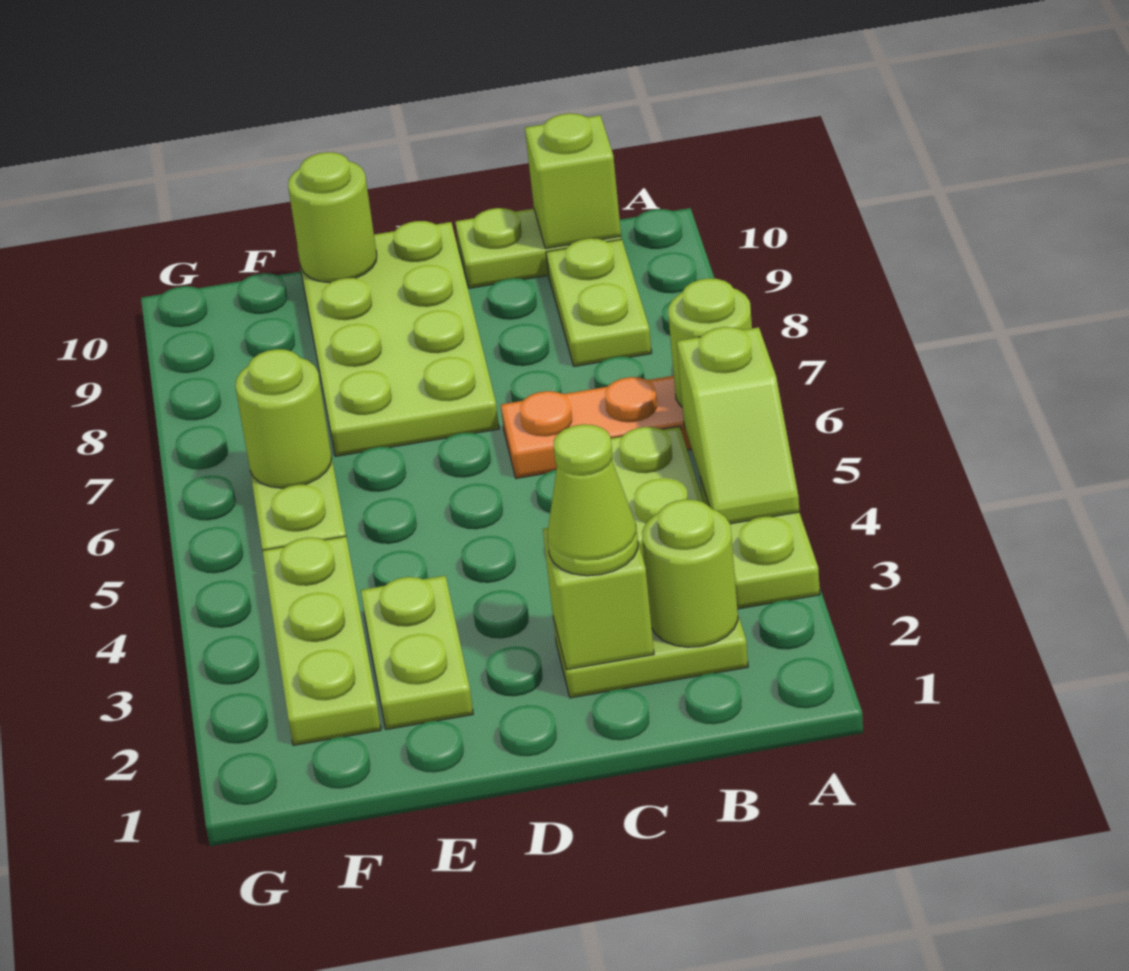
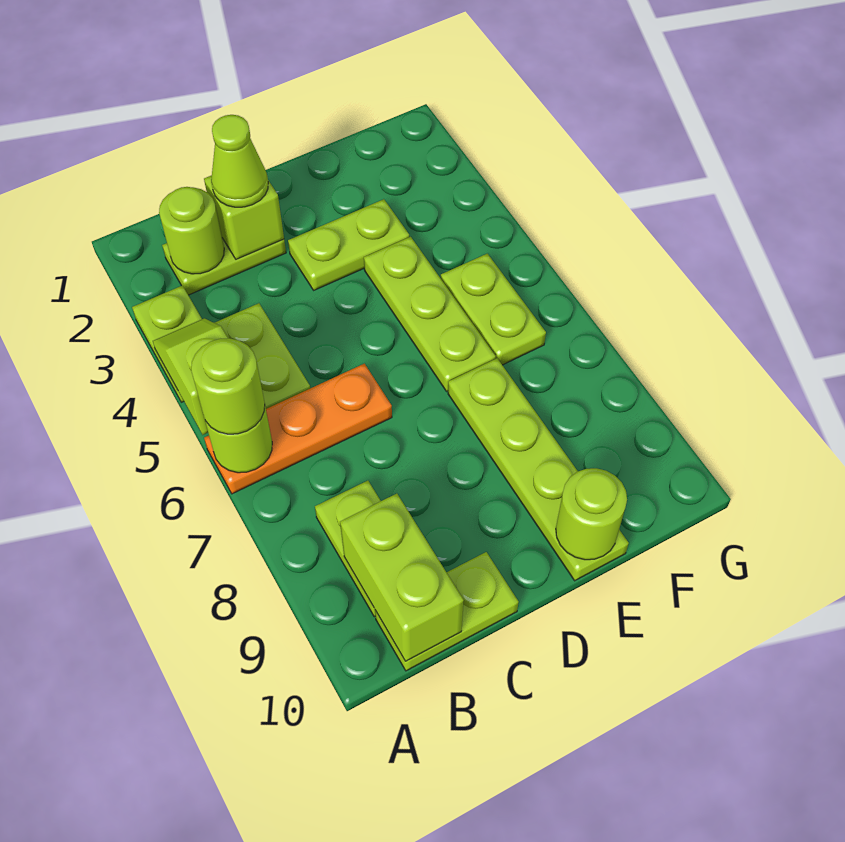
lime 1x1 brick [525,113,621,249] -> lime 1x2 brick [340,494,464,661]
lime 2x4 plate [297,221,499,457] -> lime 1x4 plate [448,358,629,581]
lime 1x2 plate [361,576,473,729] -> lime 1x2 plate turned to [288,199,409,290]
lime 1x3 plate [262,536,381,745] -> lime 1x3 plate moved to [364,237,496,392]
lime 1x1 round brick [235,349,332,488] -> lime 1x1 round brick moved to [191,338,265,434]

